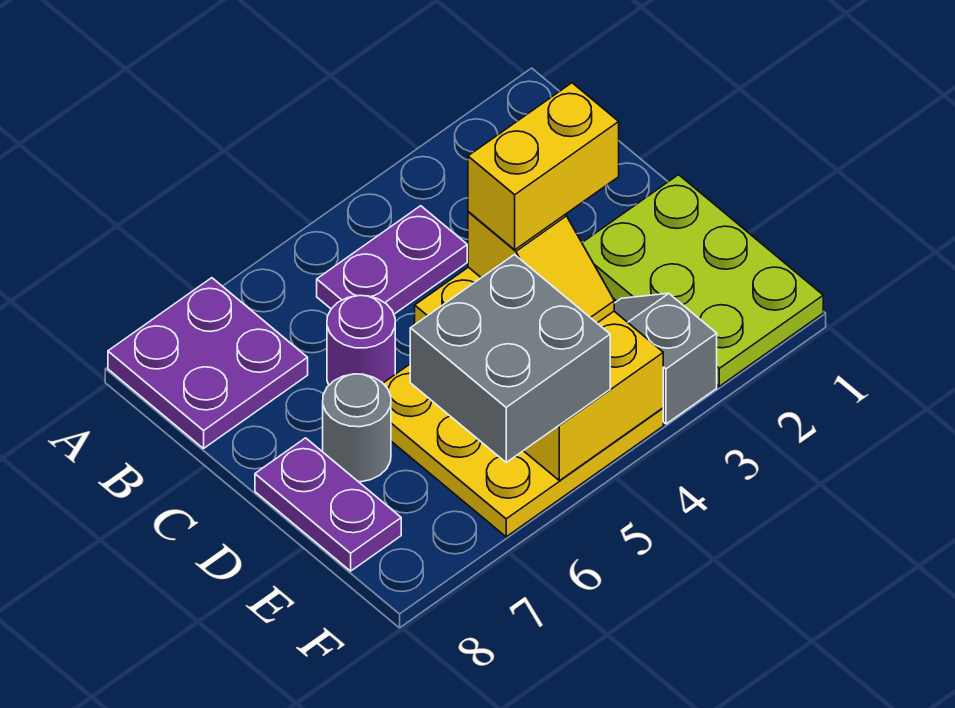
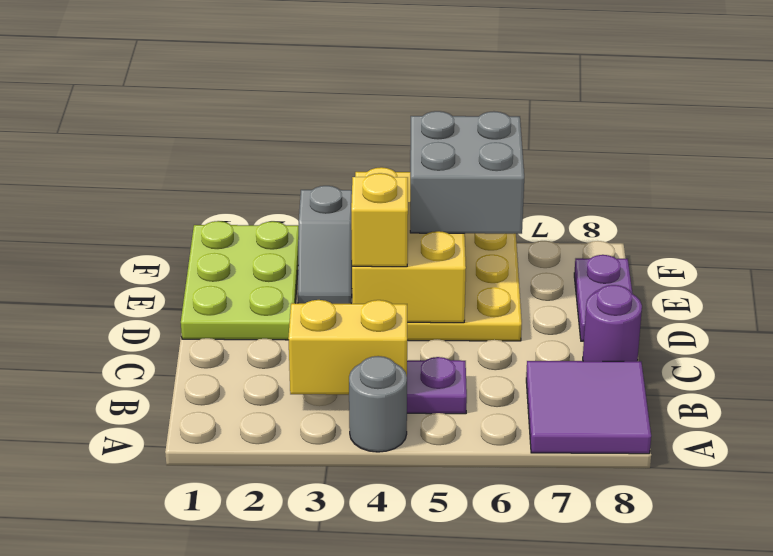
purple 2x2 plate [108,278,308,448] -> purple 2x2 tile [526,361,651,454]
purple 1x1 round brick [327,295,395,385] -> purple 1x1 round brick moved to [583,285,642,361]
yellow 1x2 brick [468,83,619,250] -> yellow 1x2 brick moved to [288,300,407,395]
grey 1x1 round brick [323,374,391,482] -> grey 1x1 round brick moved to [349,356,407,452]

